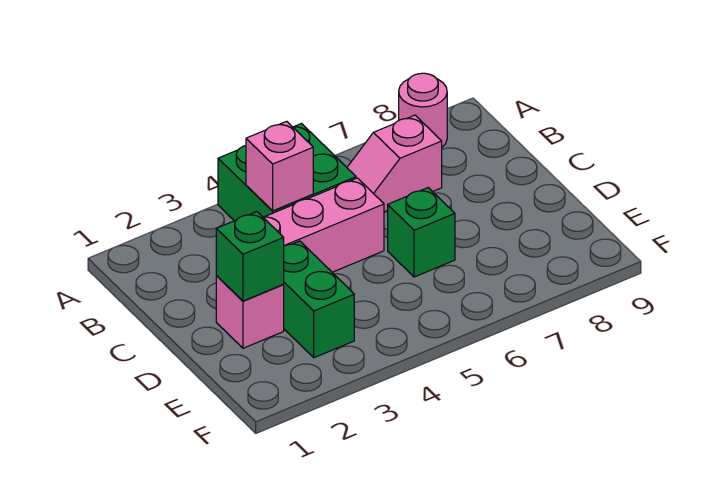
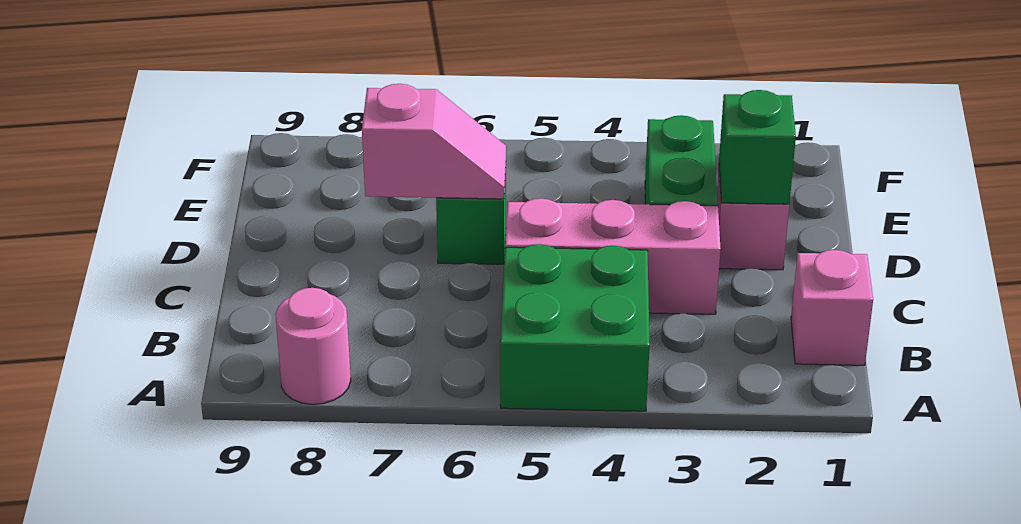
pink 1x1 brick [246,121,313,211] -> pink 1x1 brick moved to [791,250,873,365]
pink 1x2 slope [347,115,442,212] -> pink 1x2 slope moved to [362,84,506,199]

